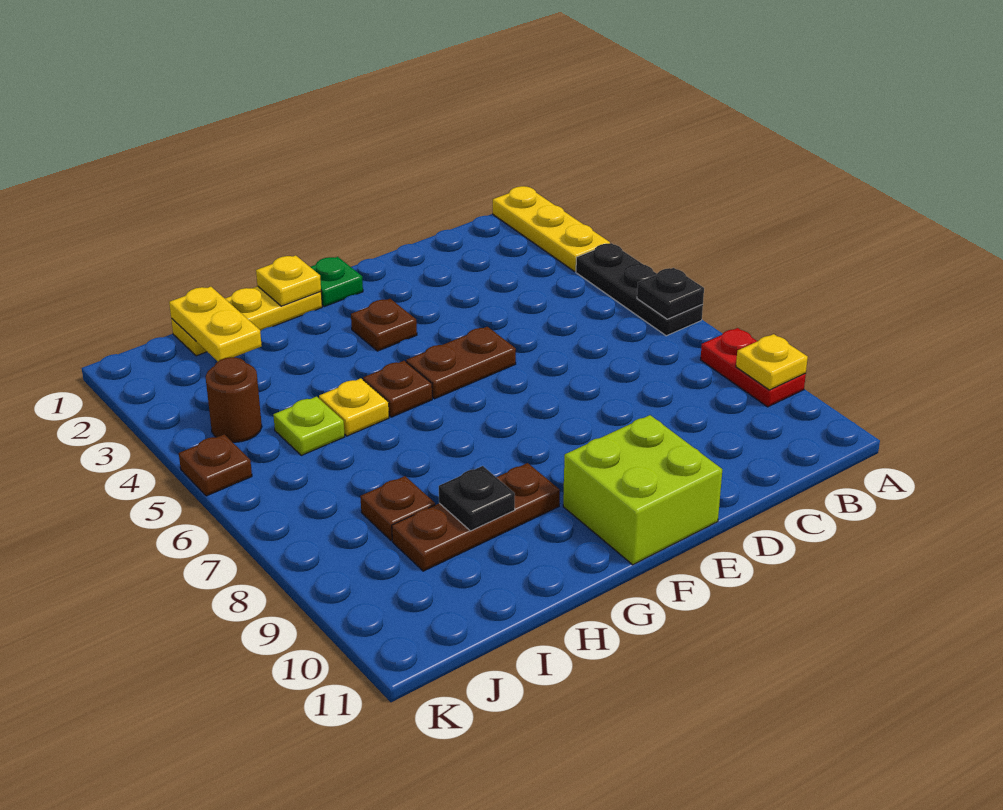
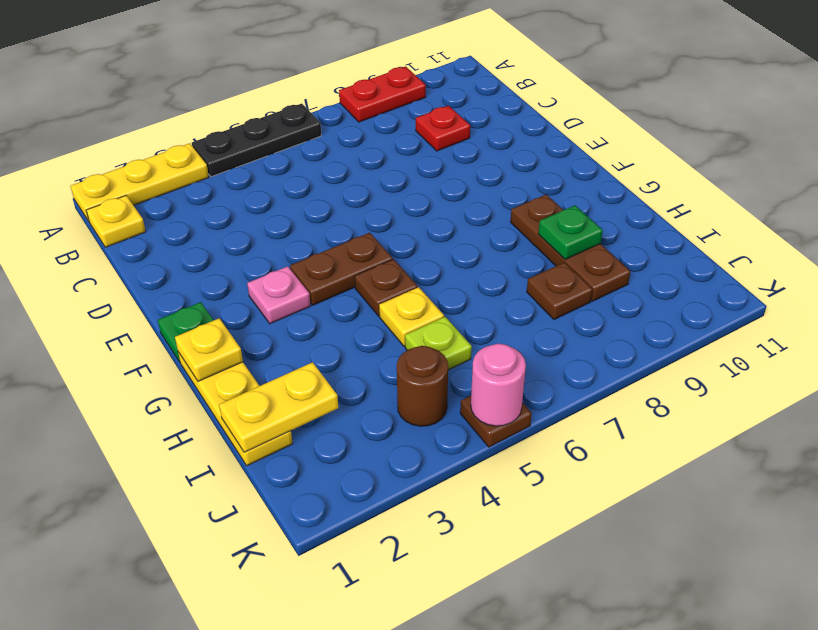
black 1x1 plate [637,268,704,319] -> none
yellow 1x1 plate [736,334,808,390] -> yellow 1x1 plate moved to [86,196,146,247]
none -> red 1x1 plate [416,106,470,151]
brown 1x2 plate [406,327,516,399] -> brown 1x2 plate turned to [290,233,393,305]
lime 2x2 brick [563,415,722,565] -> none
brown 1x1 plate [351,299,417,351] -> pink 1x1 plate [247,266,311,324]
black 1x1 plate [439,466,515,531] -> green 1x1 plate [538,205,603,259]
none -> pink 1x1 round brick [471,344,526,426]

